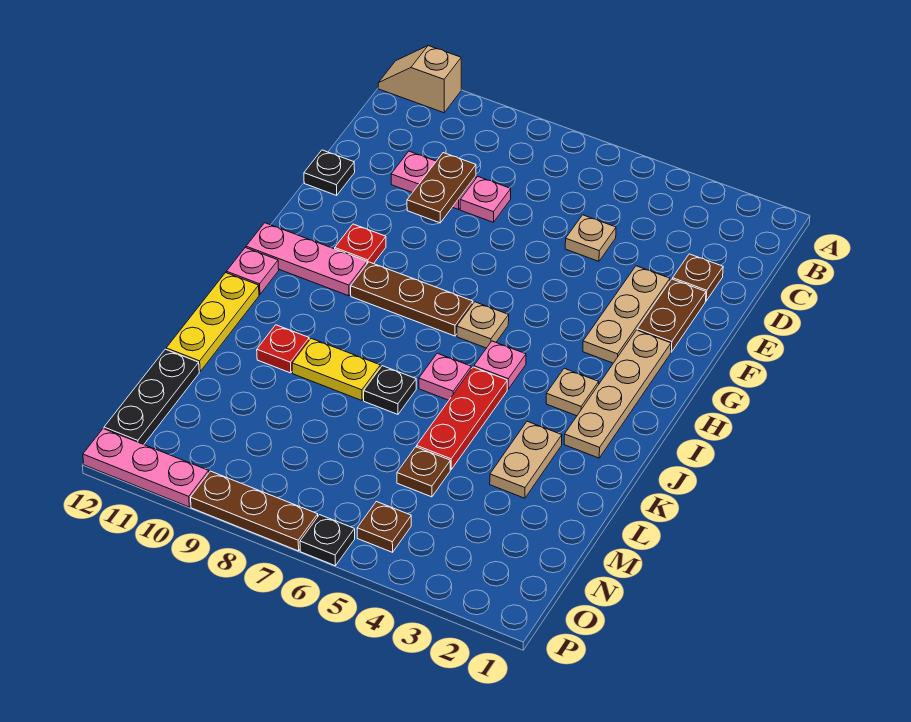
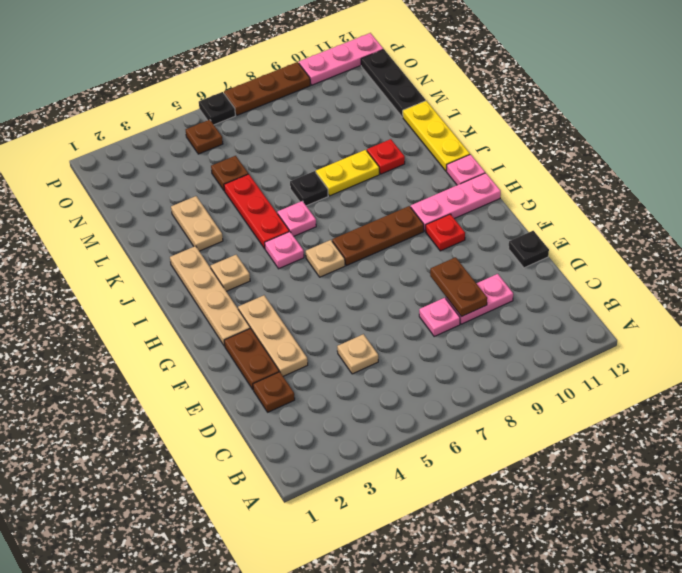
tan 1x2 slope [378,46,461,113] -> none

